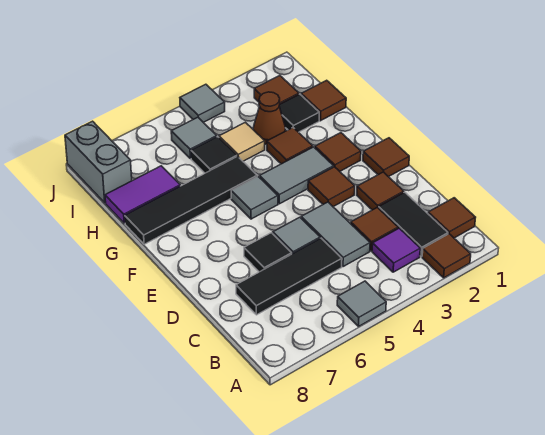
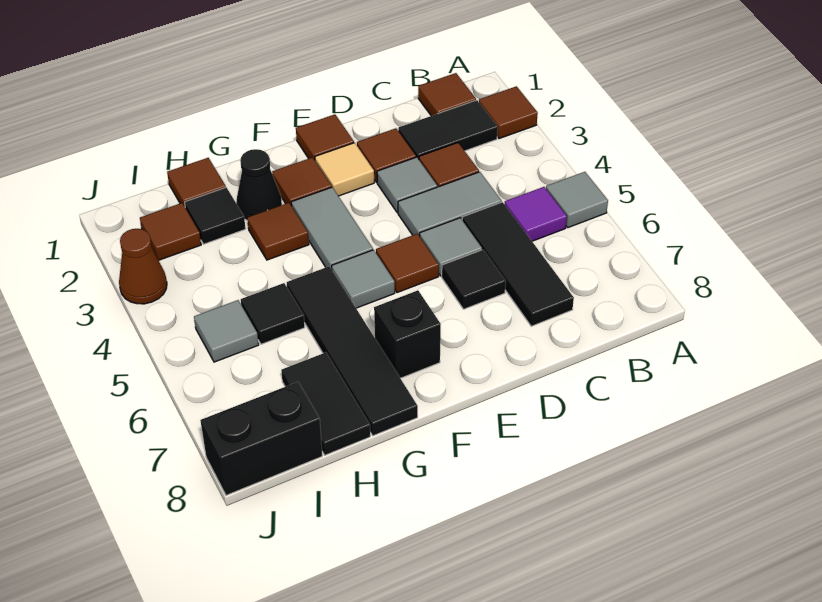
purple 1x1 tile [372,228,420,272] -> purple 1x1 tile moved to [505,187,567,241]
brown 1x1 tile [308,167,355,207] -> brown 1x1 tile moved to [376,234,439,293]
none -> black 1x1 brick [374,290,441,378]
none -> black 1x1 cone [236,149,282,221]
brown 1x1 cone [253,92,286,144] -> brown 1x1 cone moved to [119,229,167,304]
tan 1x1 tile [219,122,265,161] -> tan 1x1 tile moved to [315,143,374,196]
purple 1x2 tile [105,166,180,223] -> black 1x2 tile [281,352,370,455]
grey 1x2 brick [65,121,132,203] -> black 1x2 brick [200,382,322,495]
grey 1x1 tile [180,84,225,122] -> grey 1x1 tile moved to [377,157,437,213]

